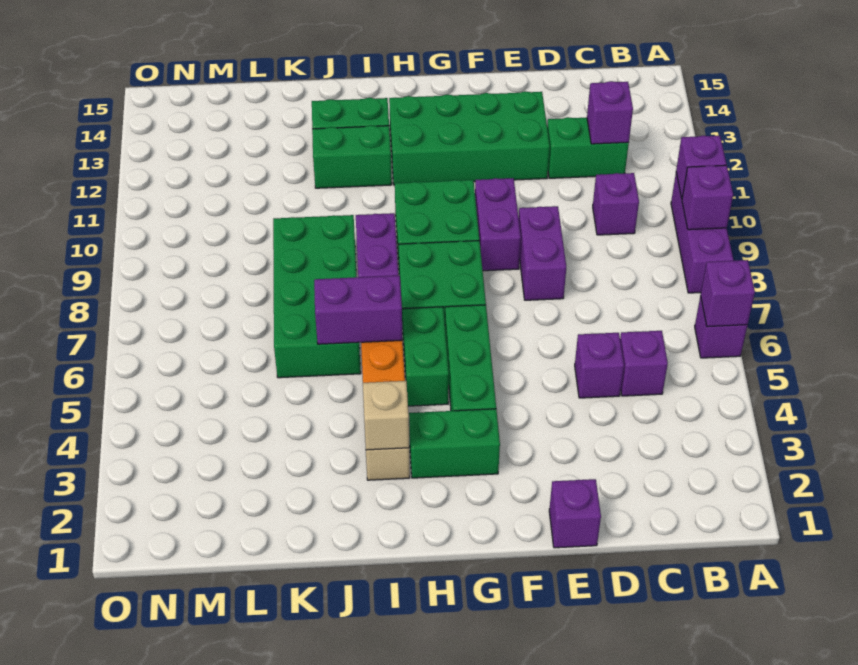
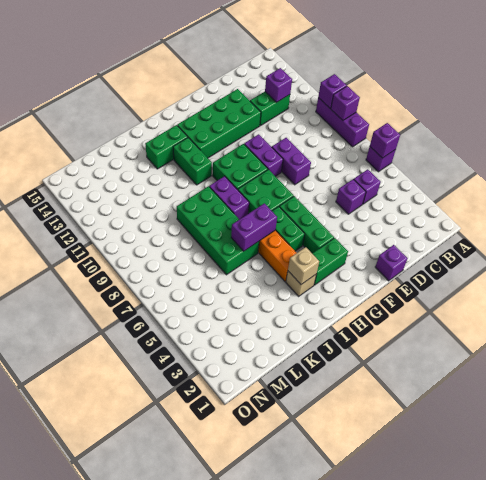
purple 1x1 brick [593,173,639,235] -> none
green 1x2 brick [312,125,392,188] -> green 1x2 brick turned to [173,138,212,185]

